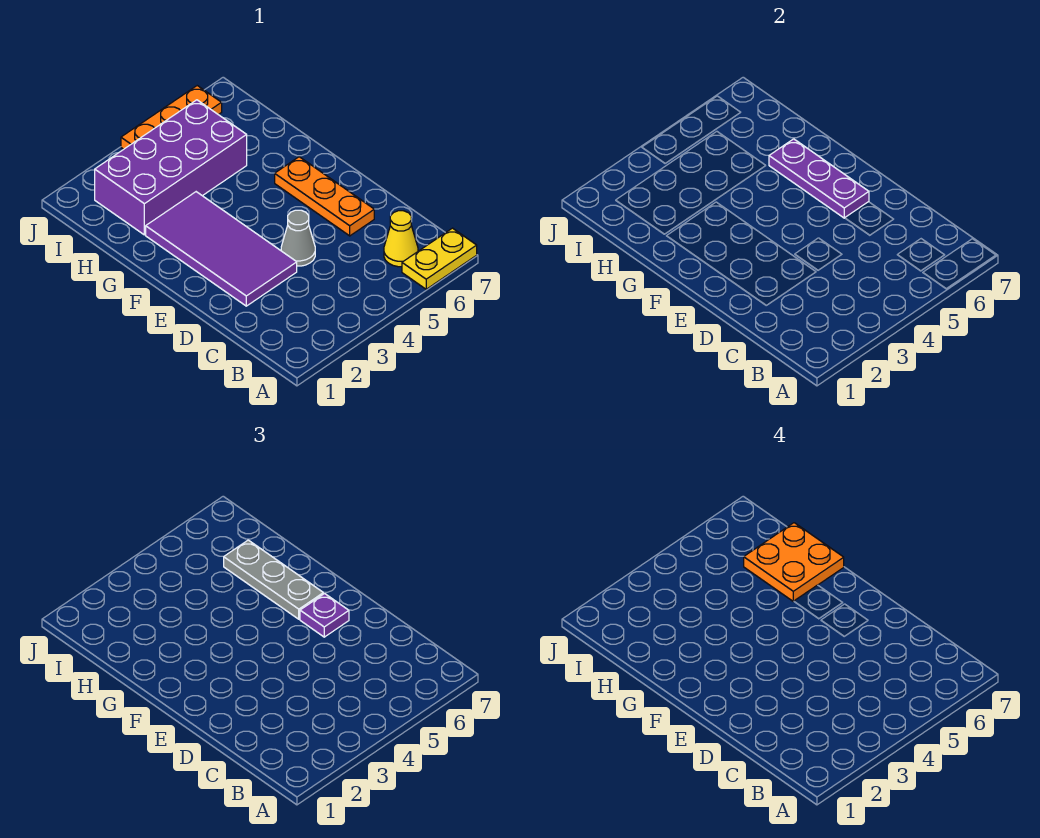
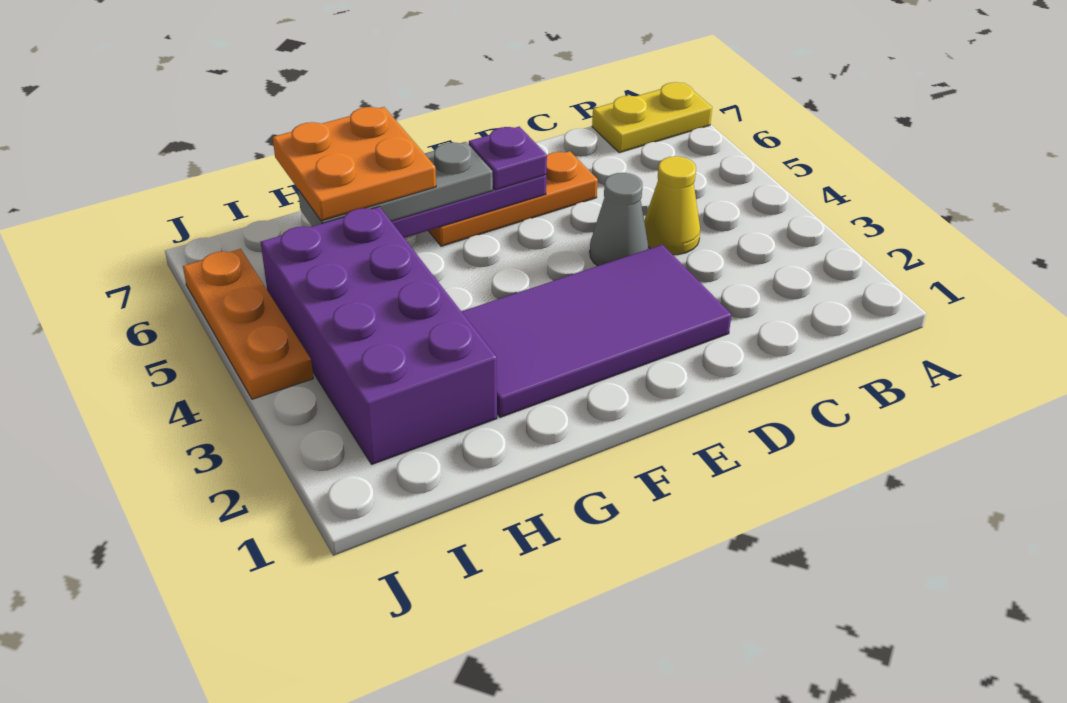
yellow 1x2 plate [402,228,477,289] -> yellow 1x2 plate turned to [592,82,712,153]
yellow 1x1 cone [384,211,418,267] -> yellow 1x1 cone moved to [644,156,700,255]

